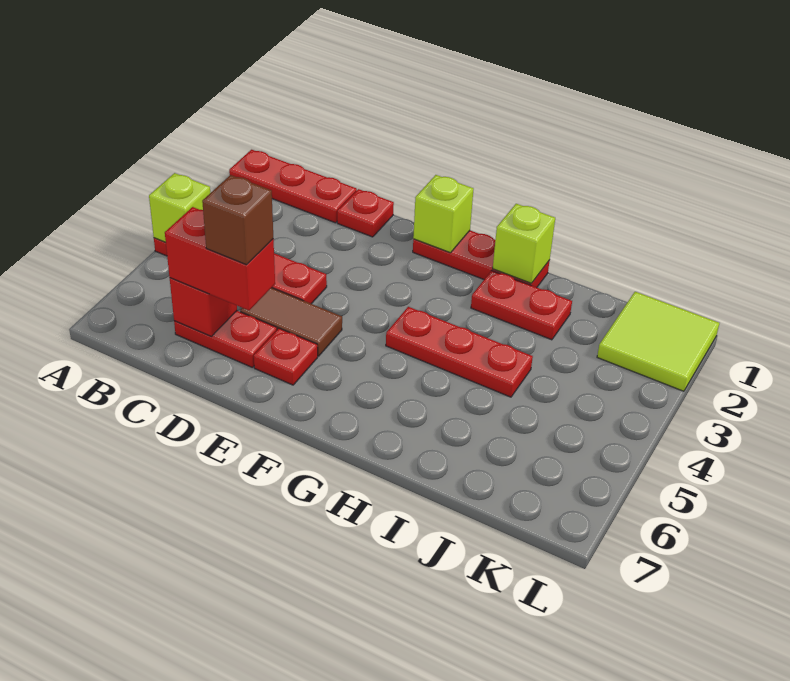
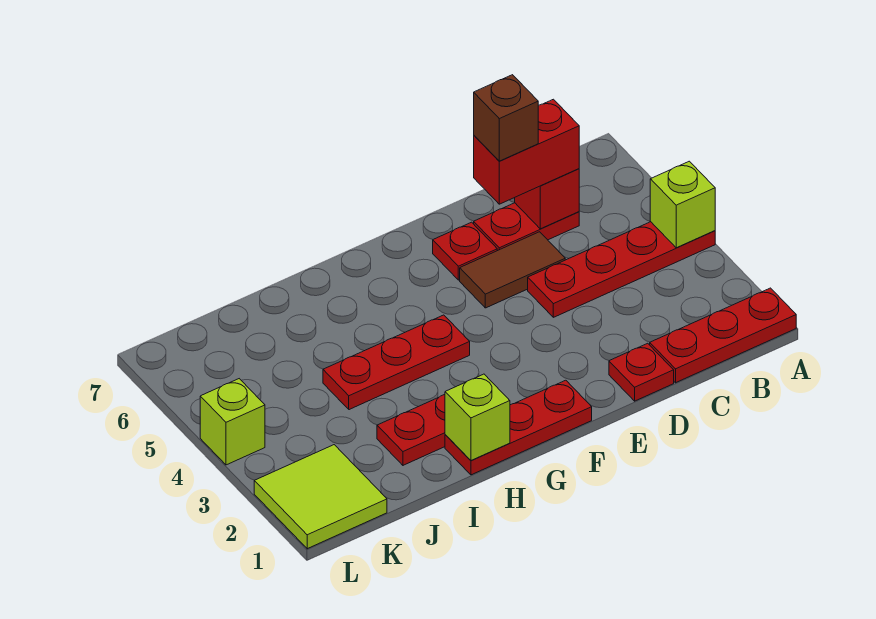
lime 1x1 brick [413,175,473,253] -> lime 1x1 brick moved to [200,379,265,465]

